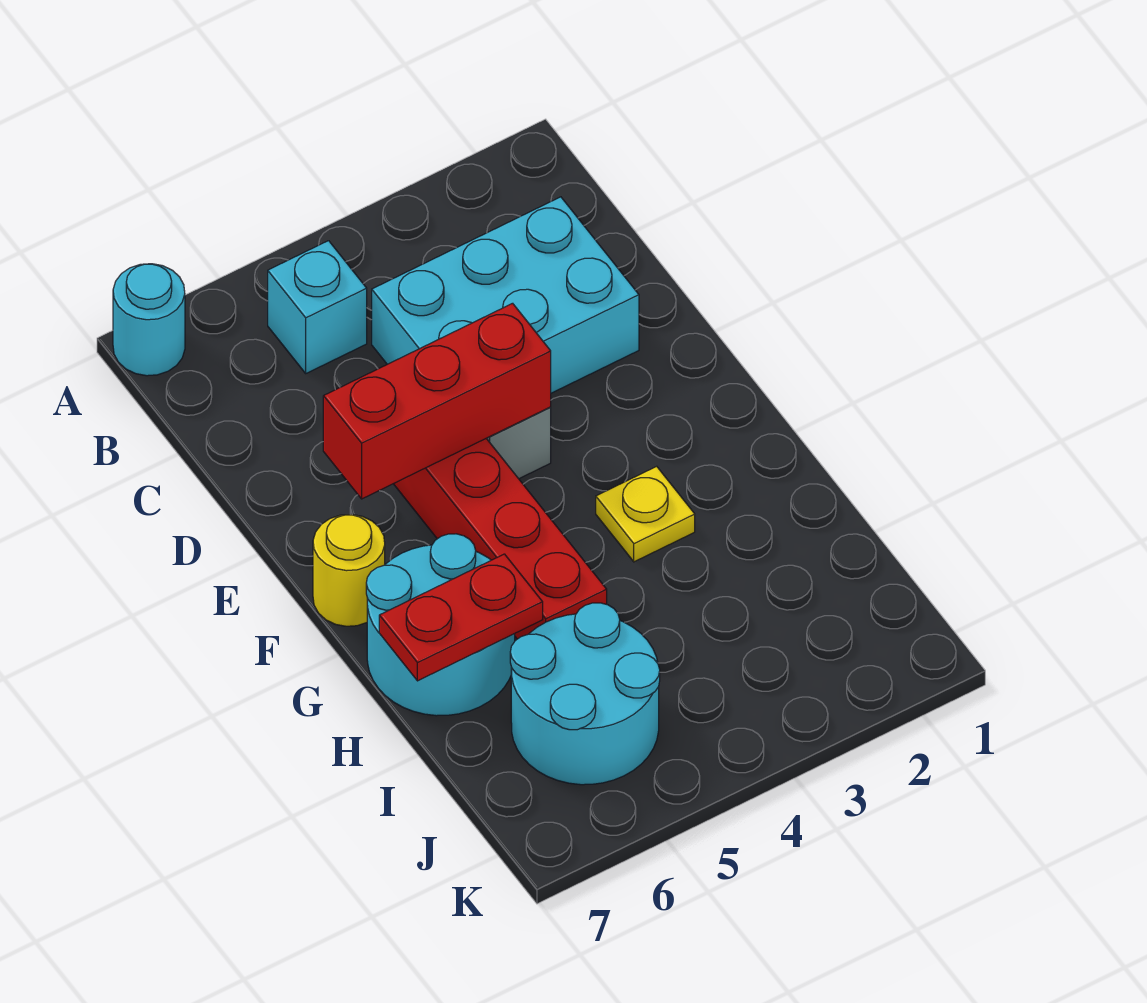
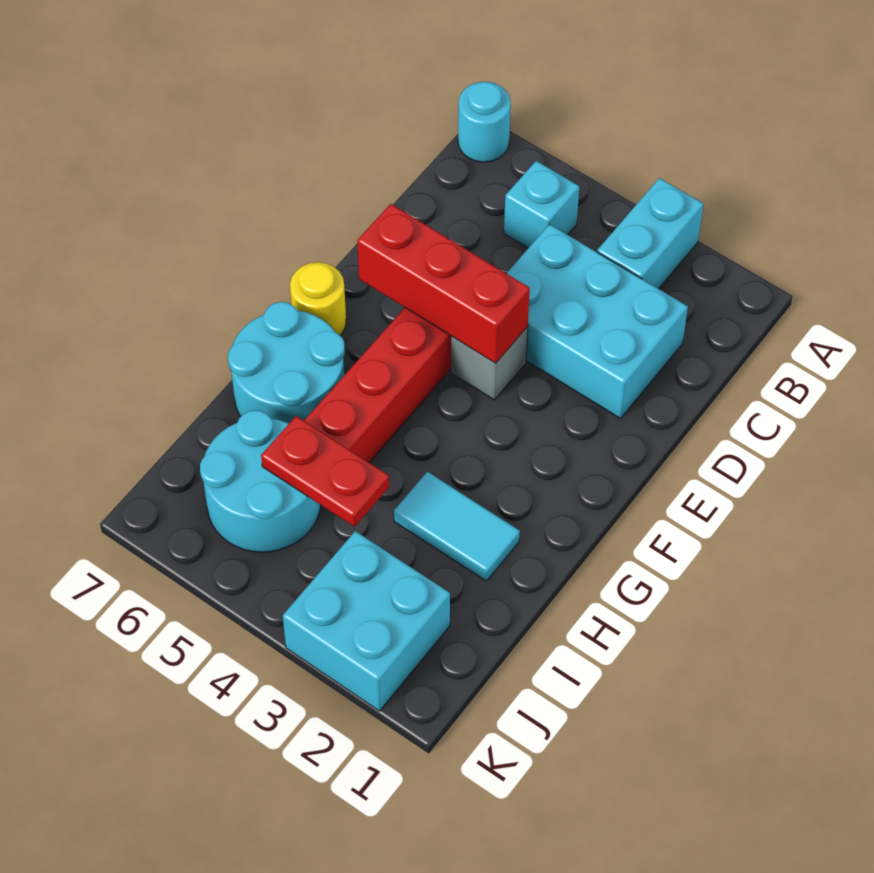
none -> cyan 1x2 brick [597,178,703,289]
yellow 1x1 plate [596,466,695,562] -> none
none -> cyan 1x2 tile [394,472,520,581]
red 1x2 plate [379,554,543,681] -> red 1x2 plate moved to [261,416,389,527]
none -> cyan 2x2 brick [283,531,450,711]

